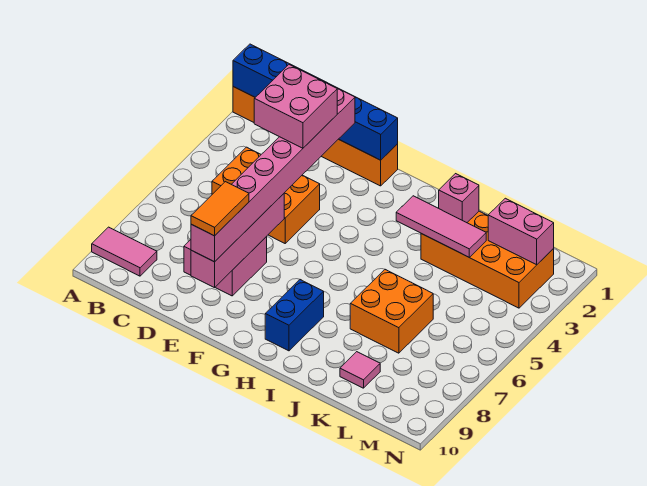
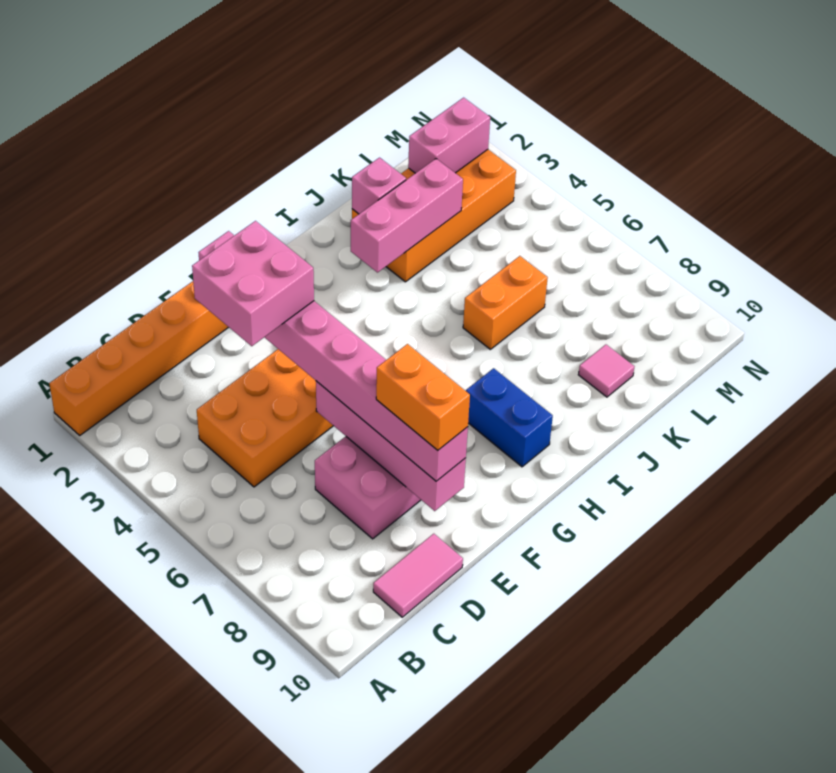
blue 1x6 brick [233,44,398,160] -> none
pink 1x2 tile [92,227,157,276] -> pink 1x2 tile moved to [373,534,463,617]
orange 1x2 tile [191,182,249,236] -> orange 1x2 brick [376,344,470,450]
pink 1x3 tile [396,196,486,258] -> pink 1x3 brick [351,159,463,273]
orange 2x2 brick [350,270,433,353] -> orange 1x2 brick [463,256,548,349]

